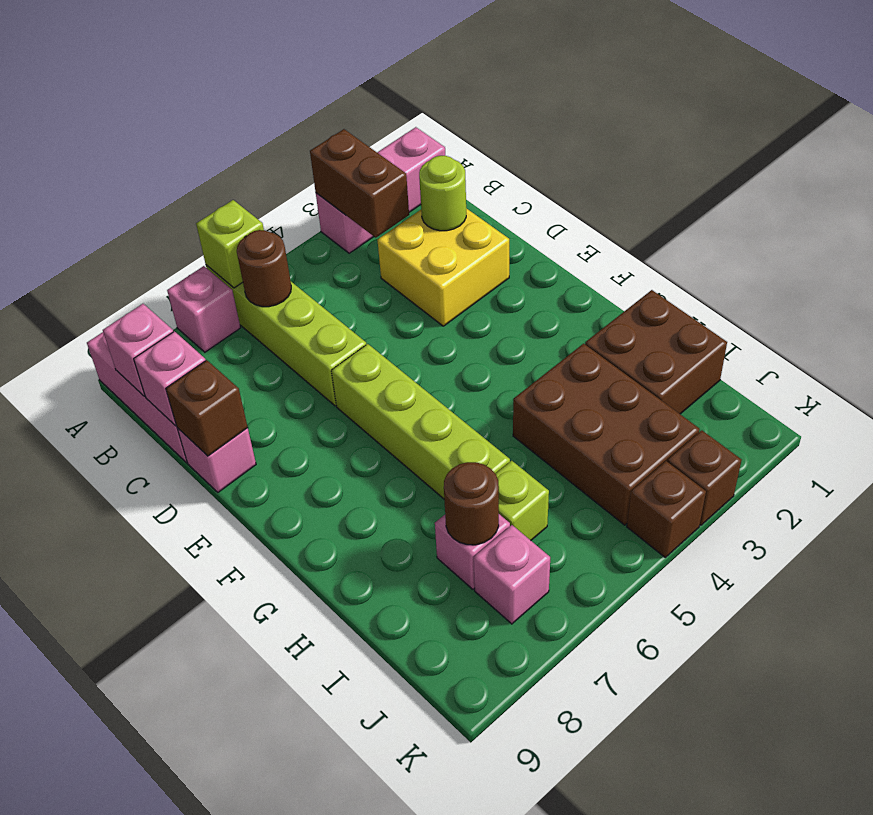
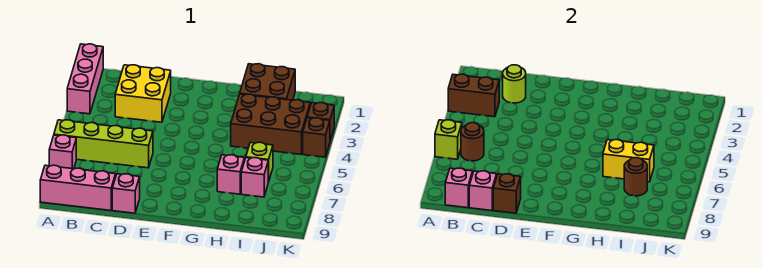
lime 1x4 brick [331,344,510,499] -> none
none -> yellow 1x2 brick [603,140,654,182]
pink 1x1 brick [474,525,550,624] -> pink 1x1 brick moved to [217,155,244,194]

